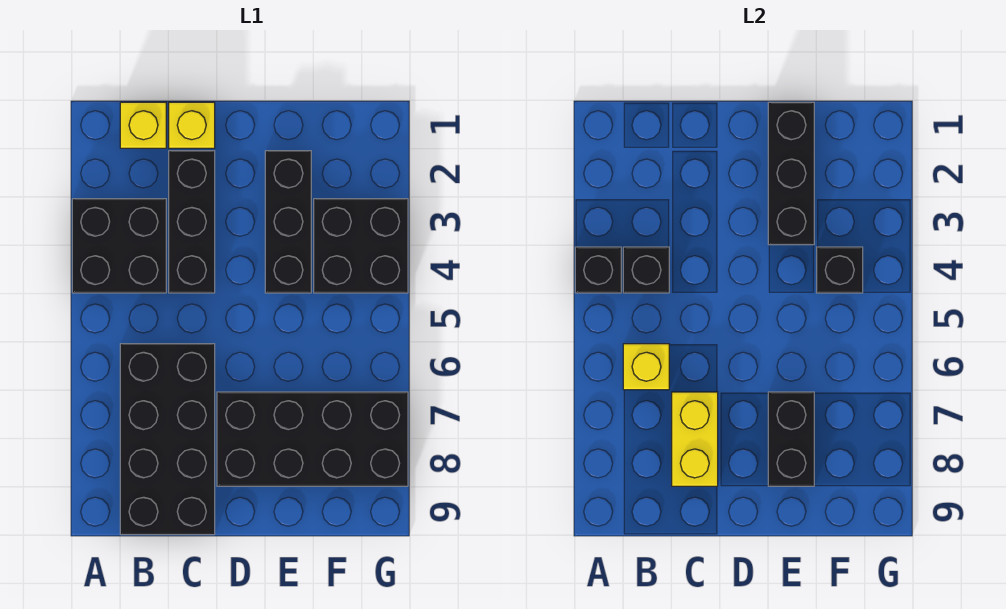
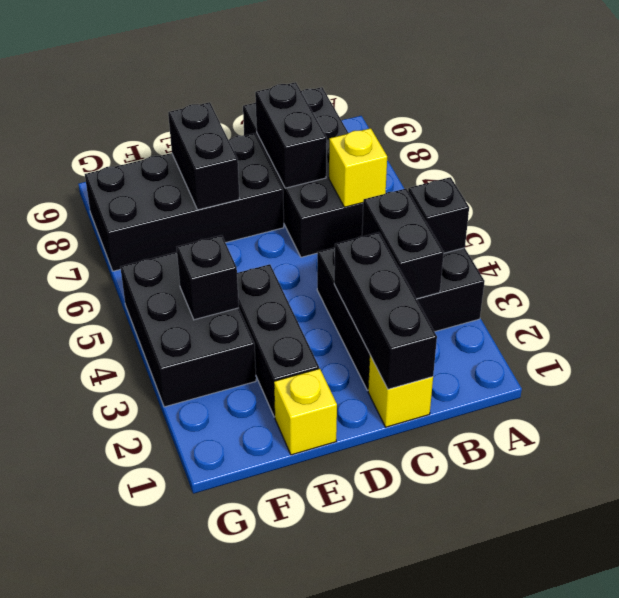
yellow 1x1 brick [120,102,166,148] -> yellow 1x1 brick moved to [274,369,337,455]
black 1x1 brick [623,247,669,293] -> black 1x2 brick [362,189,444,299]
yellow 1x2 brick [672,392,718,486] -> black 1x2 brick [255,82,327,188]
black 1x3 brick [768,102,814,245] -> black 1x3 brick moved to [334,232,437,389]
black 2x2 brick [314,199,408,293] -> black 2x3 brick [120,252,256,407]

